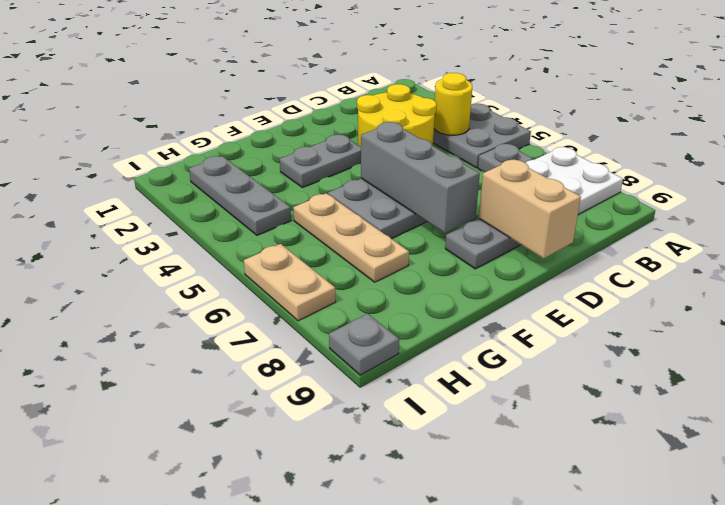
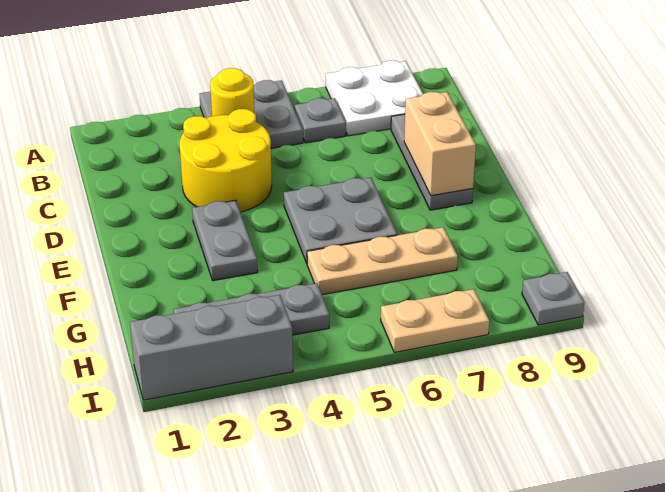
tan 1x2 brick [479,160,581,259] -> tan 1x2 brick turned to [404,92,476,196]
grey 1x3 brick [361,122,480,233] -> grey 1x3 brick moved to [130,295,293,400]

